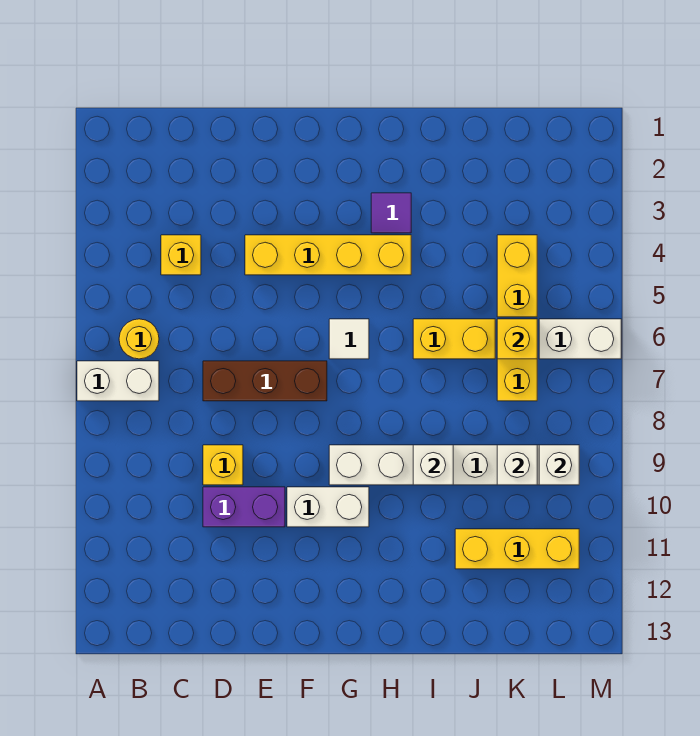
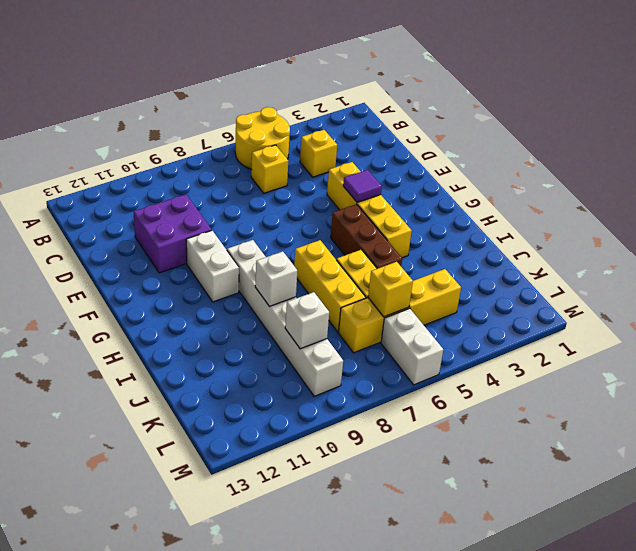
white 1x2 brick [77,361,159,401] -> none
yellow 1x1 round brick [119,319,159,359] -> yellow 2x2 round brick [235,107,290,169]
brown 1x3 brick [203,361,327,401] -> brown 1x3 brick moved to [331,204,402,269]
yellow 1x1 brick [203,445,243,485] -> yellow 1x1 brick moved to [251,145,288,193]
purple 1x2 brick [203,487,285,527] -> purple 2x2 brick [134,194,212,273]
white 1x1 tile [329,319,369,359] -> none
purple 1x1 tile [371,193,411,233] -> purple 1x1 tile moved to [343,170,382,202]
yellow 1x3 brick [455,529,579,569] -> yellow 1x3 brick moved to [294,240,366,332]
white 1x1 brick [539,445,579,485] -> none

